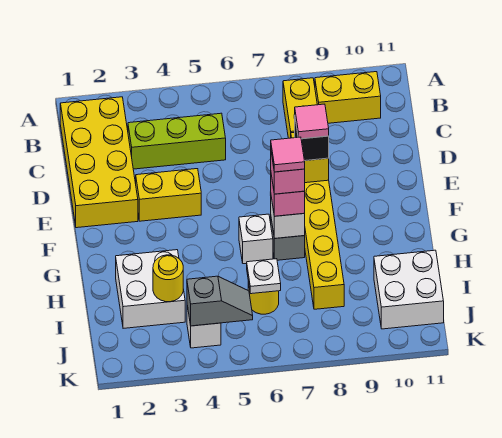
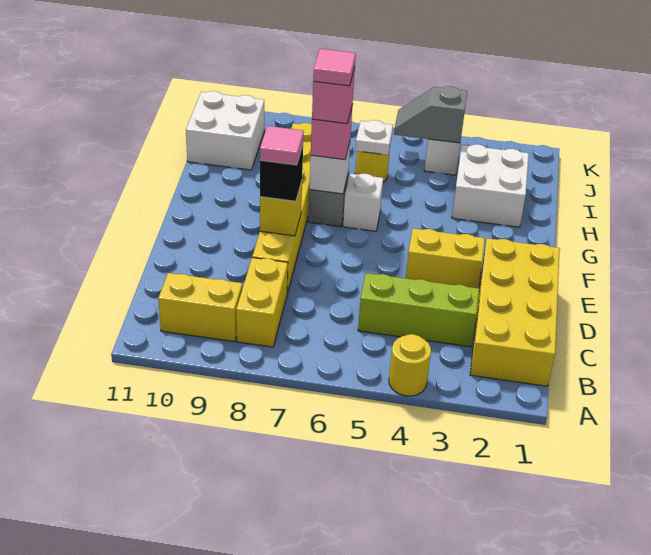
yellow 1x1 round brick [153,255,183,302] -> yellow 1x1 round brick moved to [389,334,431,396]

